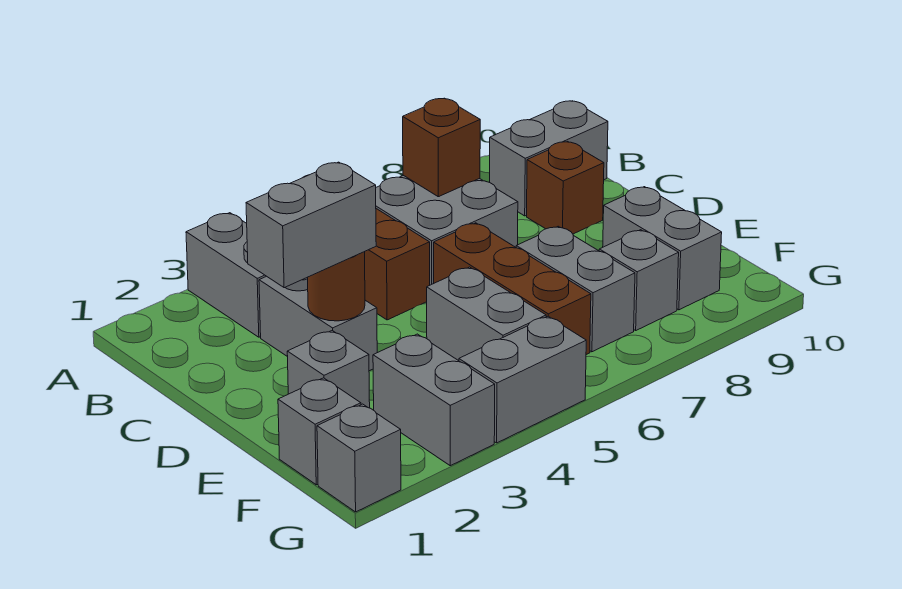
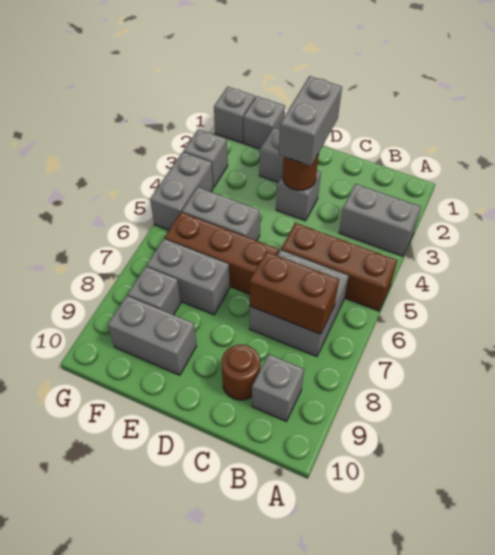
brown 1x1 brick [403,98,480,197] -> brown 1x2 brick [250,251,339,334]
grey 1x2 brick [490,101,608,216] -> grey 1x1 brick [252,354,304,421]
grey 1x2 brick [259,276,377,371] -> grey 1x1 brick [276,171,321,221]
brown 1x1 brick [527,141,604,234] -> brown 1x1 round brick [222,345,260,400]
grey 1x2 brick [373,334,495,466] -> grey 1x1 brick [183,129,228,187]

